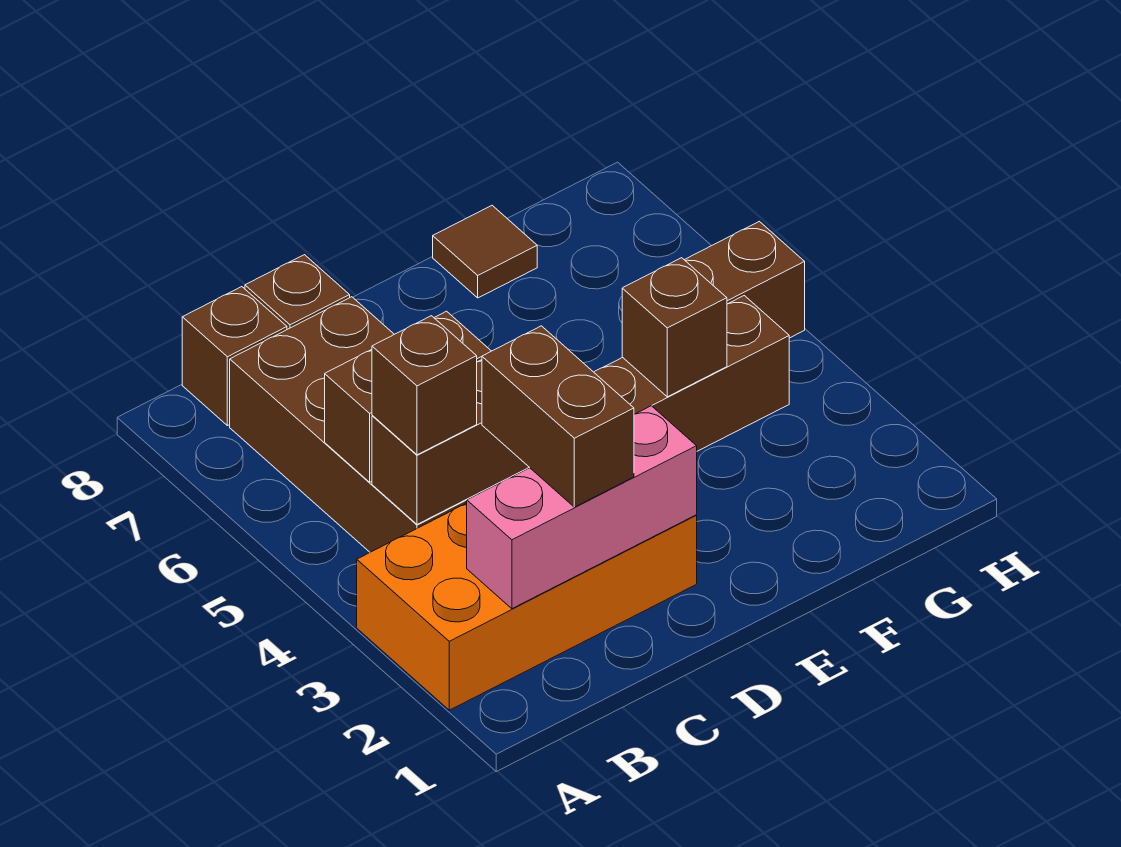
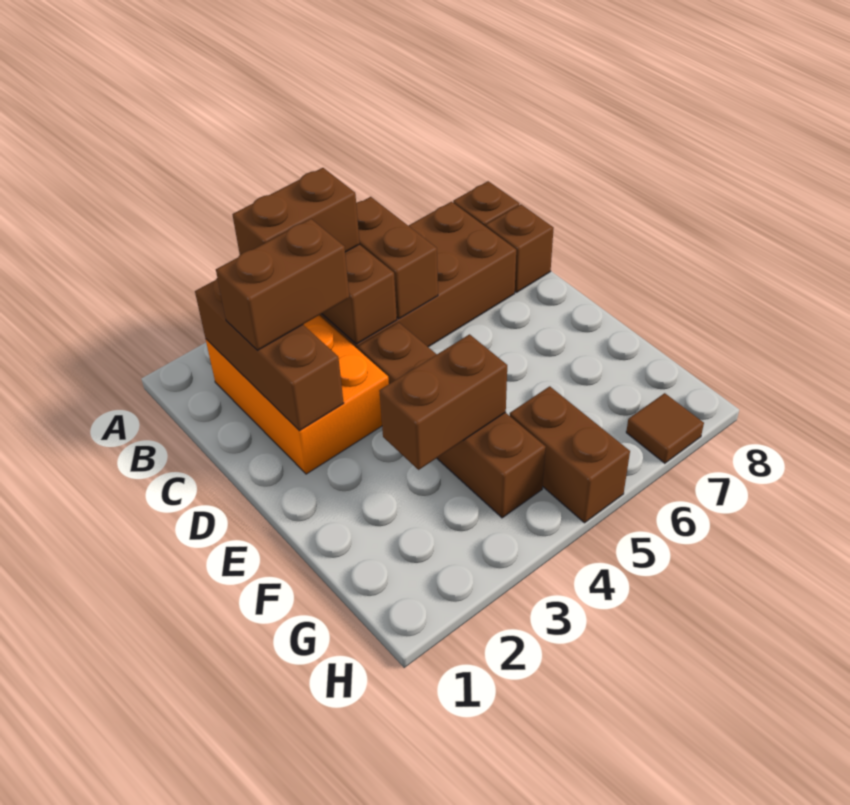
orange 2x4 brick [357,503,697,710] -> orange 2x3 brick [206,315,389,474]
pink 1x3 brick [467,406,697,609] -> brown 1x3 brick [195,278,344,431]
brown 1x1 brick [372,316,477,455] -> brown 1x2 brick [232,168,360,255]
brown 1x1 brick [622,258,727,397] -> brown 1x2 brick [379,334,507,470]
brown 1x1 tile [433,206,537,298] -> brown 1x1 tile moved to [626,393,704,463]

